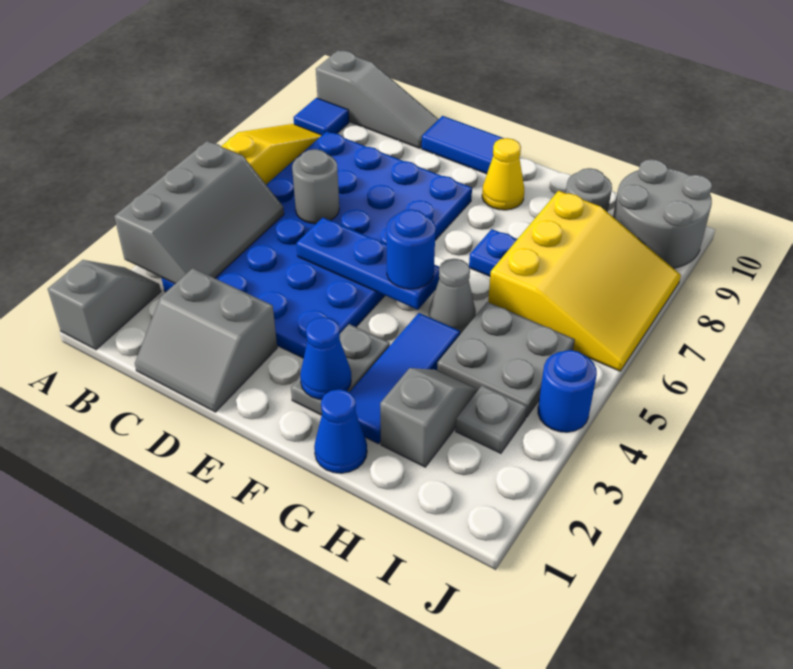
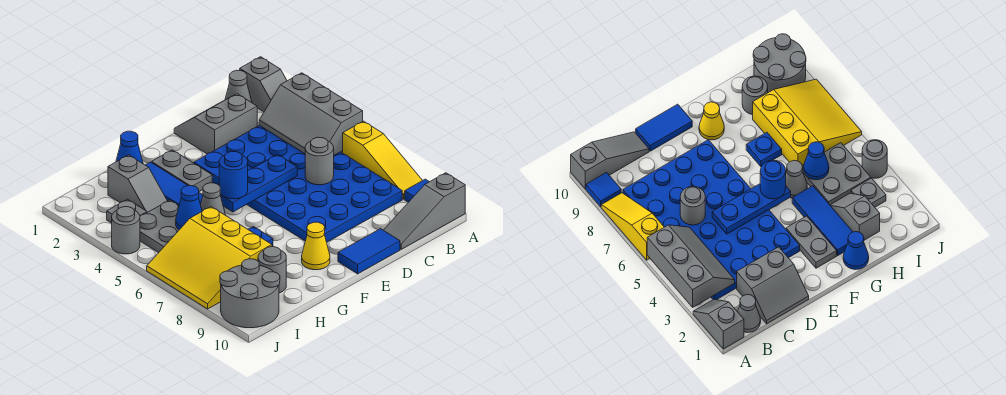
none -> grey 1x1 cone [225,70,252,103]
blue 1x1 cone [300,317,351,400] -> blue 1x1 cone moved to [176,186,202,230]
blue 1x1 round brick [538,350,597,432] -> grey 1x1 round brick [112,207,140,254]

